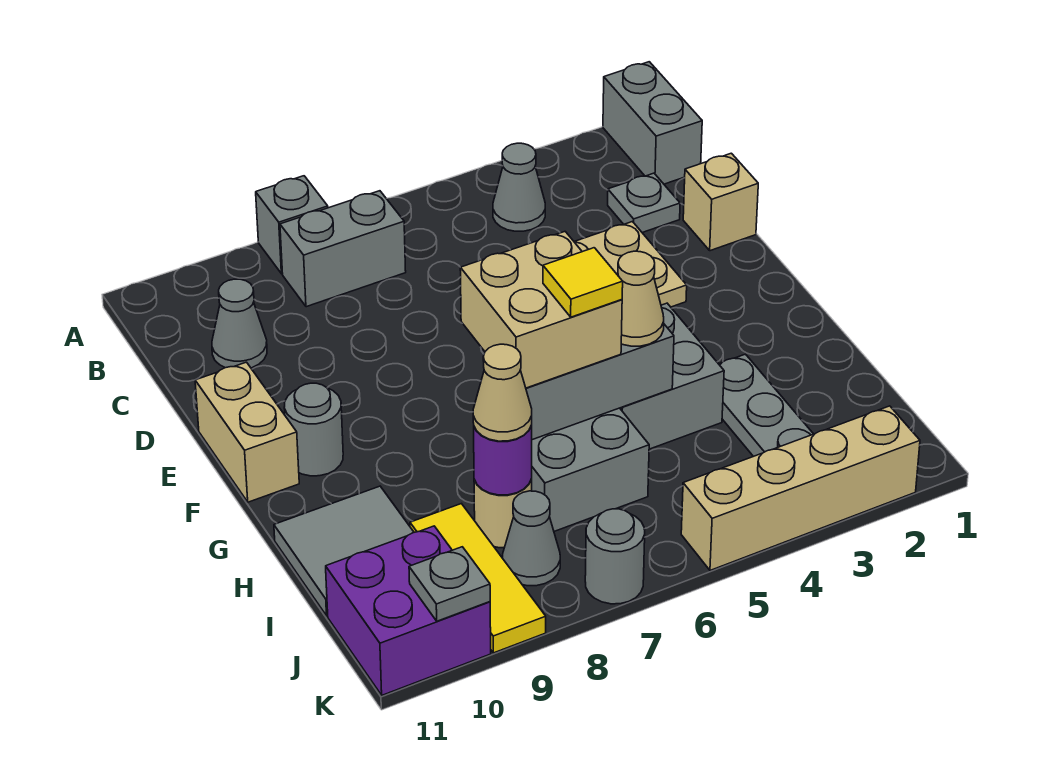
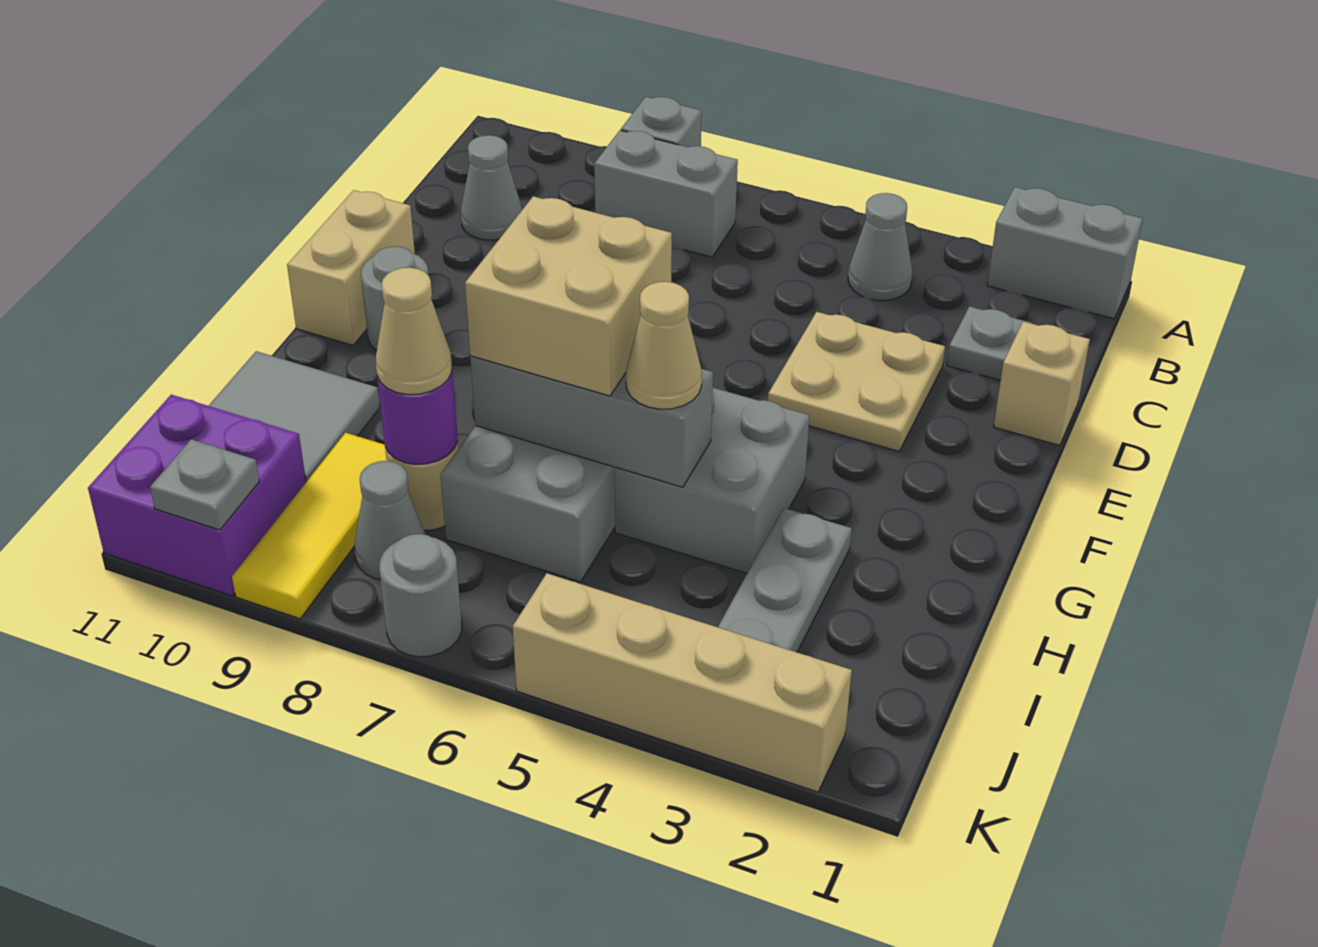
grey 1x2 brick [603,62,702,184] -> grey 1x2 brick turned to [987,187,1143,319]
yellow 1x1 tile [543,248,623,317] -> none

